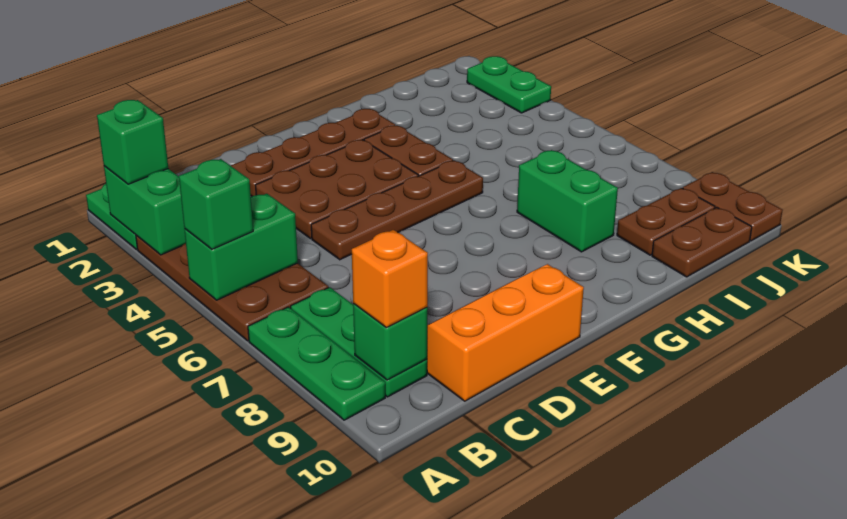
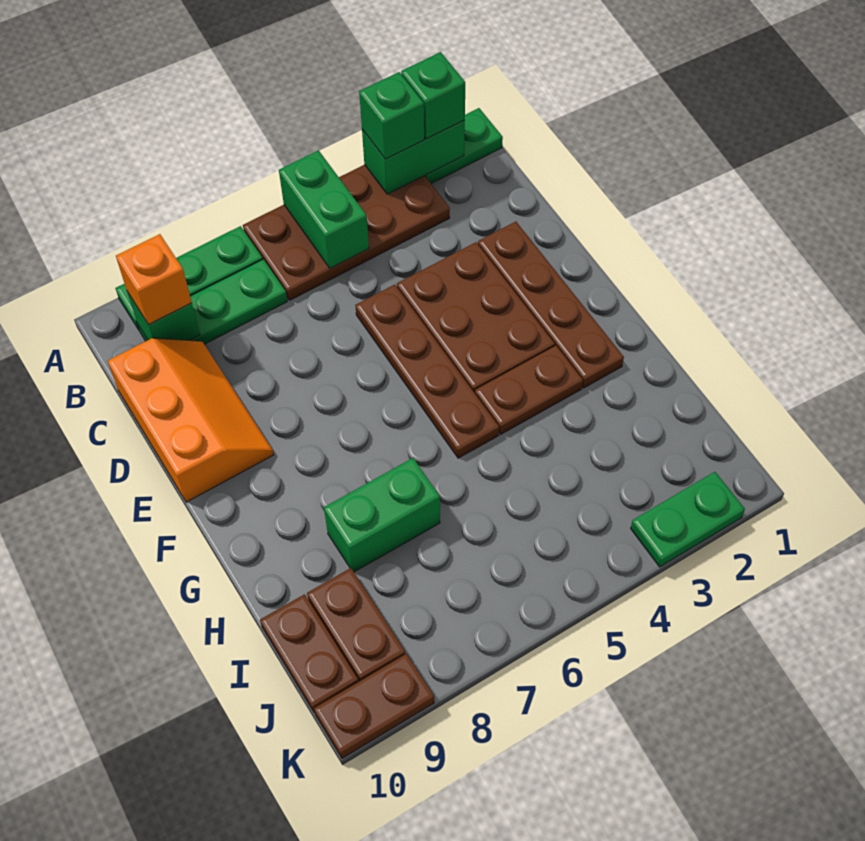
green 1x1 brick [179,159,253,249] -> green 1x1 brick moved to [359,72,424,159]

